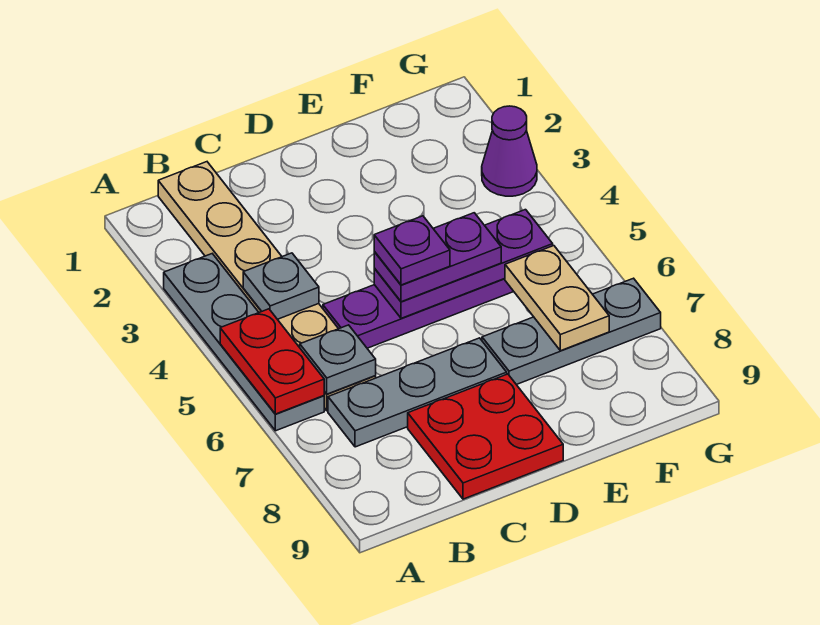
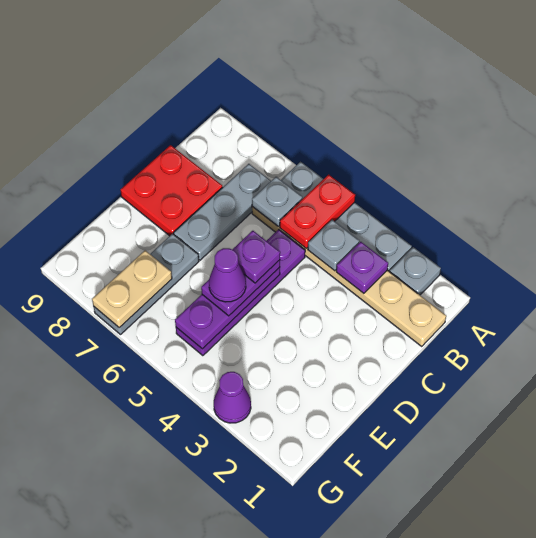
none -> grey 1x1 plate [390,247,441,295]
red 1x2 plate [220,309,324,414] -> red 1x2 plate turned to [280,175,355,249]
none -> purple 1x1 plate [336,242,388,293]
none -> purple 1x1 cone [209,248,246,302]
tan 1x2 plate [505,246,609,351] -> tan 1x2 plate turned to [92,250,172,328]

